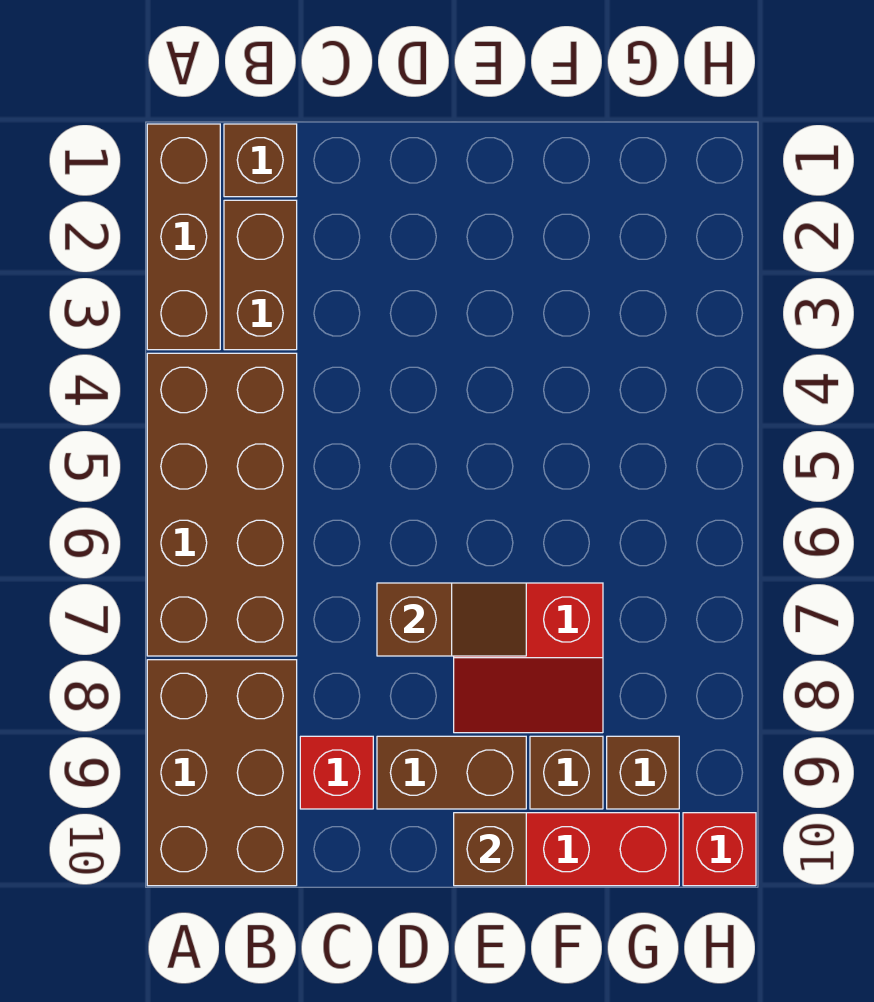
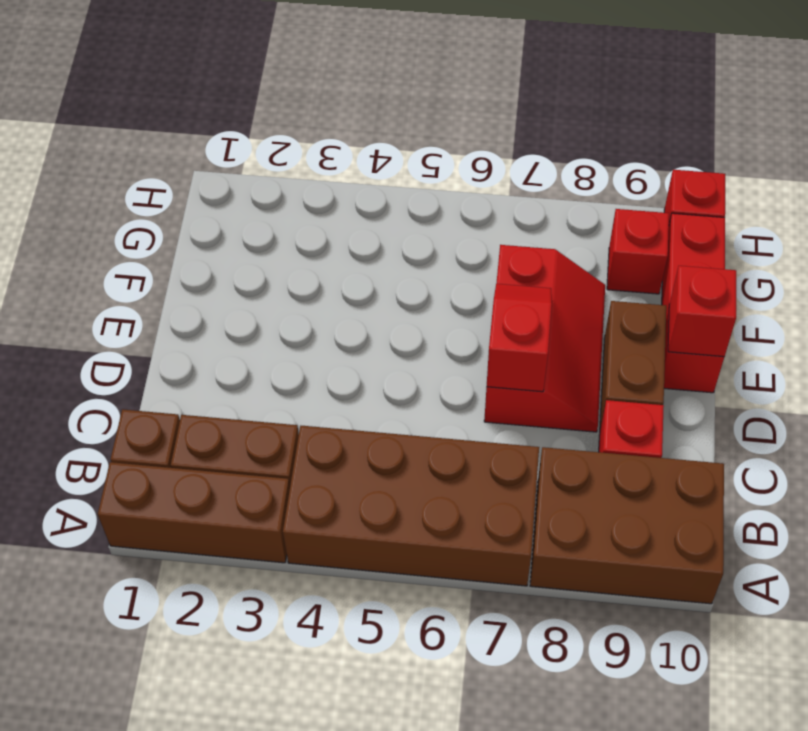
brown 1x2 slope [377,583,526,656] -> red 1x2 slope [487,284,552,392]
red 2x2 slope [454,583,603,733] -> red 2x3 slope [484,245,605,432]
brown 1x1 brick [454,813,526,886] -> red 1x1 brick [668,266,736,357]
brown 1x1 brick [530,736,603,809] -> none
brown 1x1 brick [607,736,679,809] -> red 1x1 brick [607,209,669,294]

